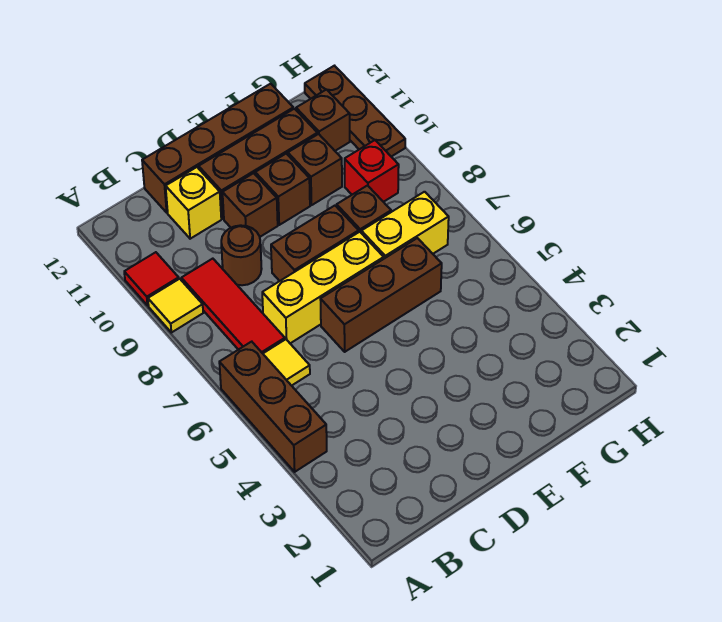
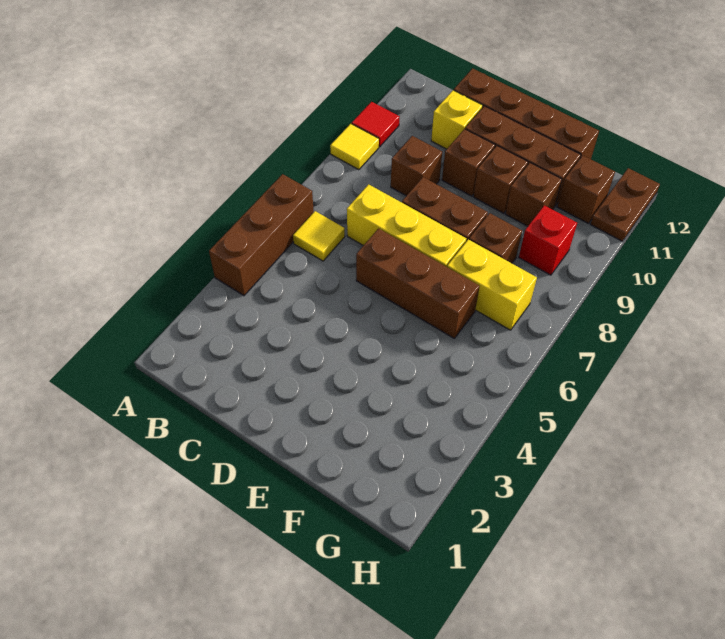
red 1x3 tile [181,259,285,353] -> none
brown 1x1 round brick [221,225,262,285] -> brown 1x1 brick [391,136,442,196]
brown 1x3 plate [305,66,405,157] -> brown 1x2 plate [590,168,660,241]

